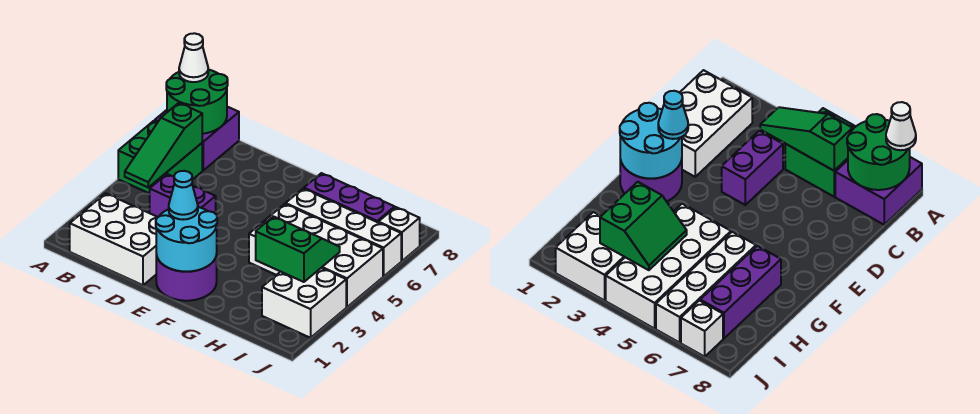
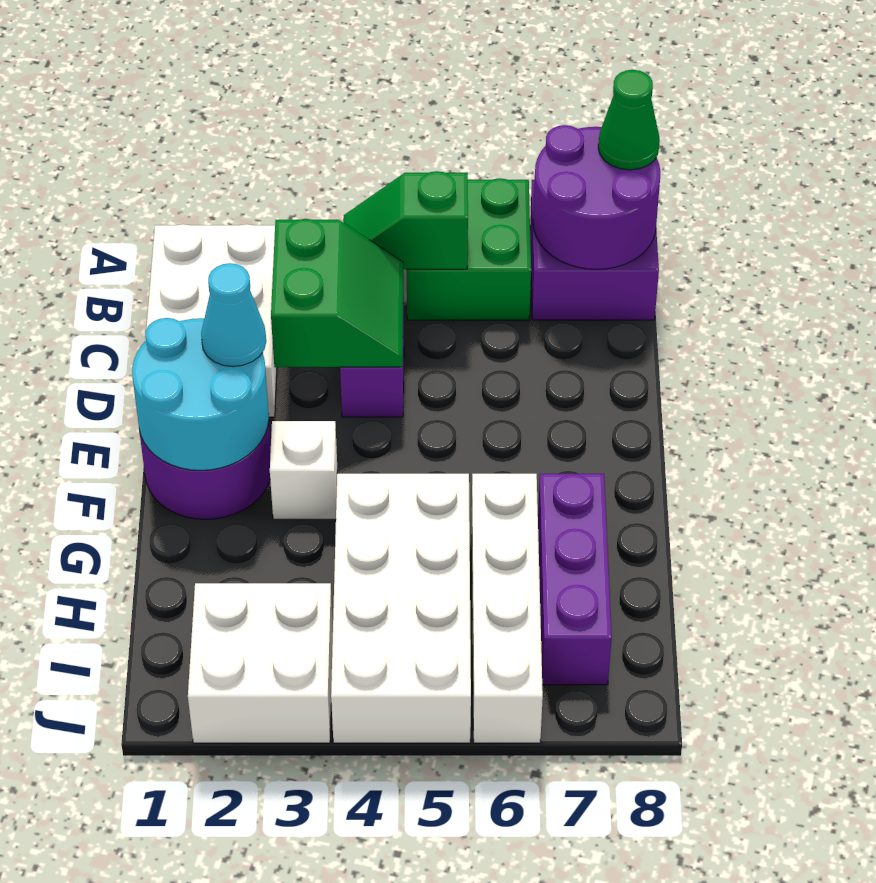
green 2x2 round brick [166,70,228,134] -> purple 2x2 round brick [533,125,660,269]
white 1x1 cone [179,33,208,82] -> green 1x1 cone [598,70,660,170]
green 1x3 slope [125,103,202,187] -> green 1x2 slope [343,171,468,269]
green 2x2 slope [256,216,340,282] -> green 2x2 slope moved to [271,219,403,367]
white 1x1 brick [378,207,420,261] -> white 1x1 brick moved to [270,421,338,519]

